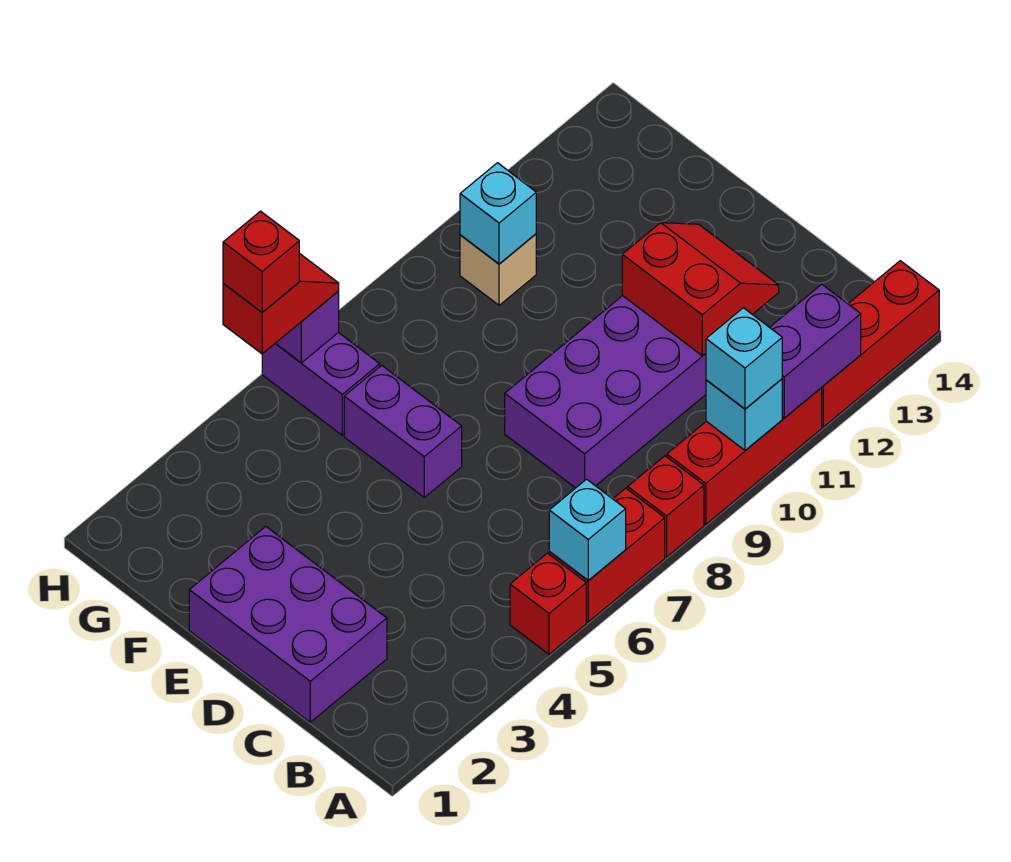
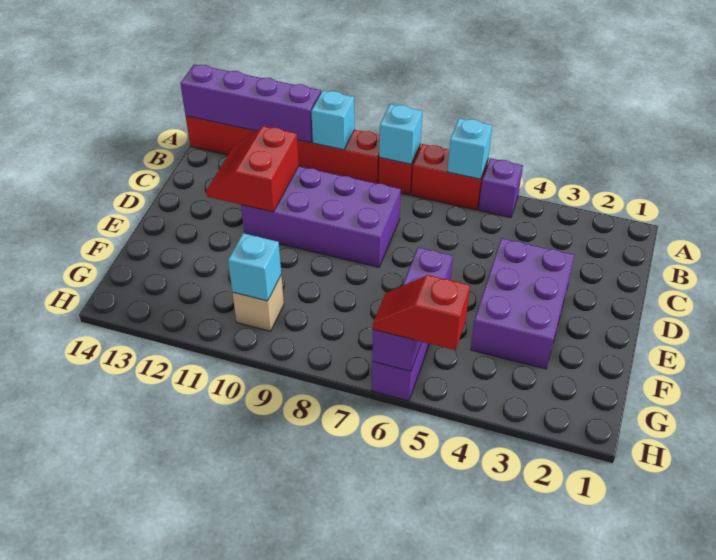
red 1x1 brick [510,553,586,654] -> purple 1x1 brick [479,158,523,218]
cyan 1x1 brick [706,308,782,409] -> cyan 1x1 brick moved to [379,104,422,164]
purple 1x2 brick [770,284,861,418] -> purple 1x4 brick [180,64,321,143]
purple 2x3 brick [189,527,387,722] -> purple 2x3 brick moved to [471,238,575,369]
red 1x1 brick [223,211,299,312] -> none

